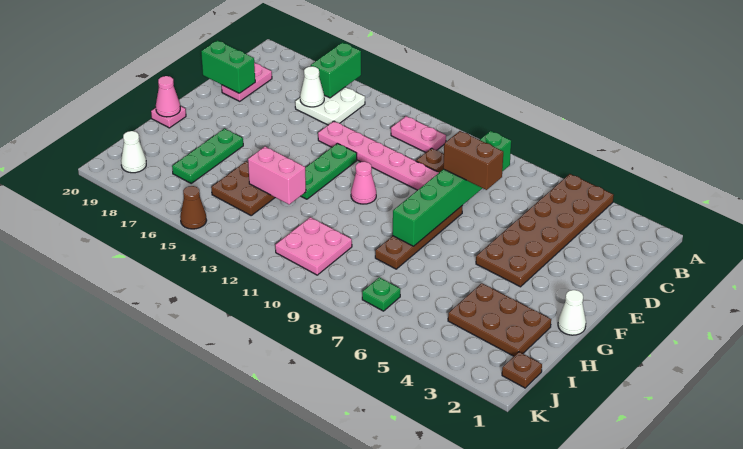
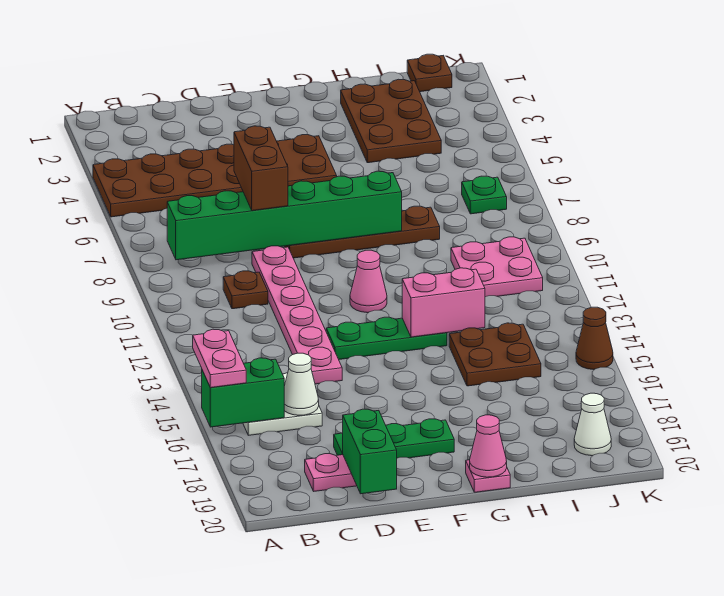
pink 1x2 plate [391,116,446,152] -> pink 1x2 plate moved to [193,329,246,388]
white 1x1 cone [558,290,586,335] -> none
green 1x3 plate [172,129,243,183] -> green 1x3 plate moved to [334,419,454,458]
pink 1x2 brick [248,147,306,204] -> pink 1x2 brick turned to [402,268,485,337]

